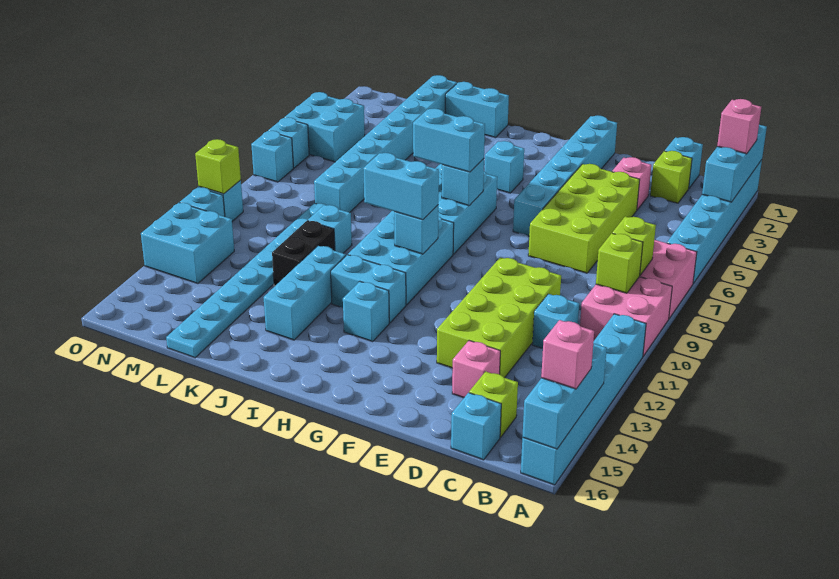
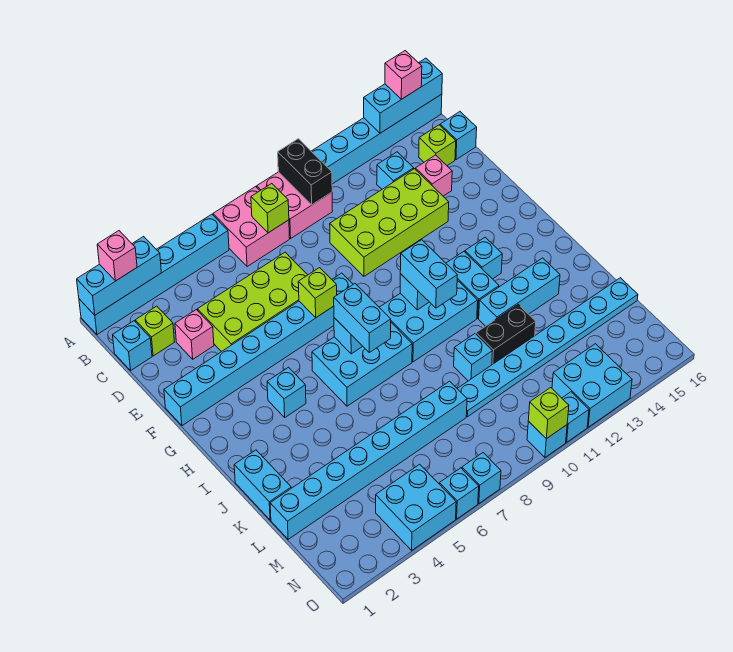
none -> black 1x2 brick [278,139,332,205]
lime 1x1 brick [596,233,643,293] -> lime 1x1 brick moved to [298,268,337,317]
cyan 1x1 brick [532,294,579,348] -> cyan 1x1 brick moved to [377,152,414,189]
cyan 1x6 brick [513,115,617,236] -> cyan 1x8 brick [164,273,353,426]

